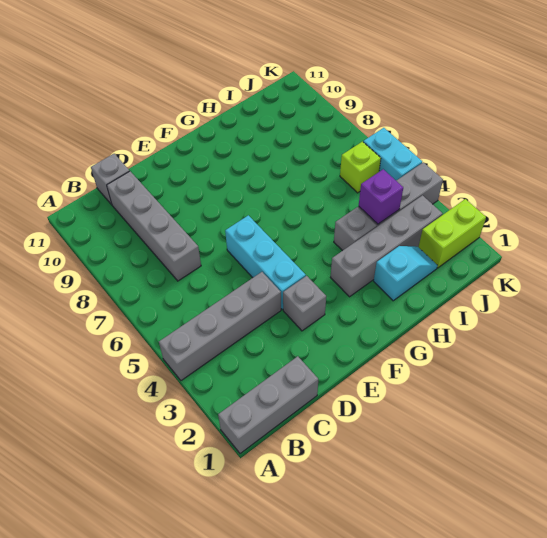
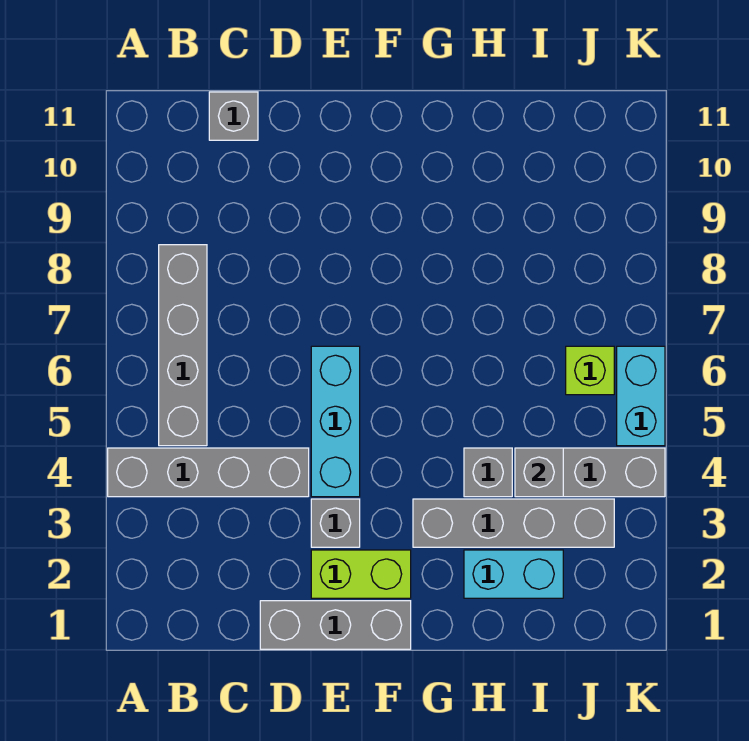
grey 1x3 brick [218,356,318,454] -> grey 1x3 brick moved to [260,601,411,649]
grey 1x4 brick [107,171,201,281] -> grey 1x4 brick moved to [159,245,207,446]
cyan 1x2 slope [374,246,438,301] -> cyan 1x2 brick [464,550,563,598]
purple 1x1 brick [359,169,403,224] -> grey 1x1 brick [515,448,563,497]
lime 1x2 brick [419,199,486,268] -> lime 1x2 brick moved to [311,550,411,598]

